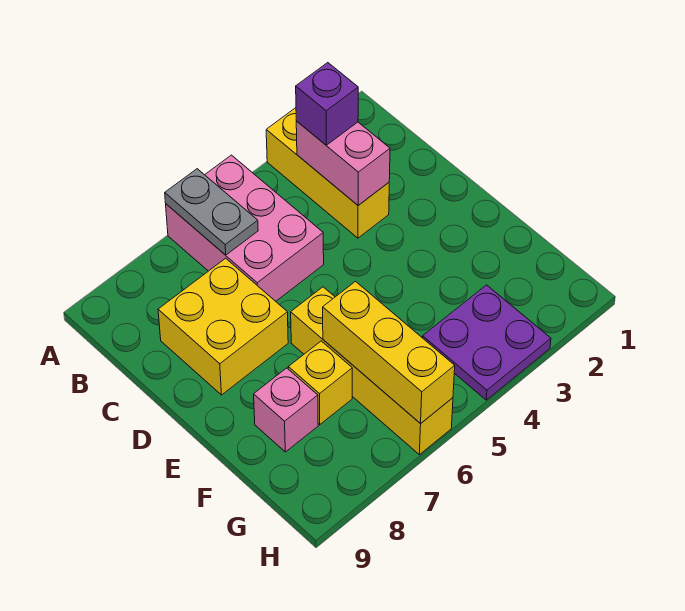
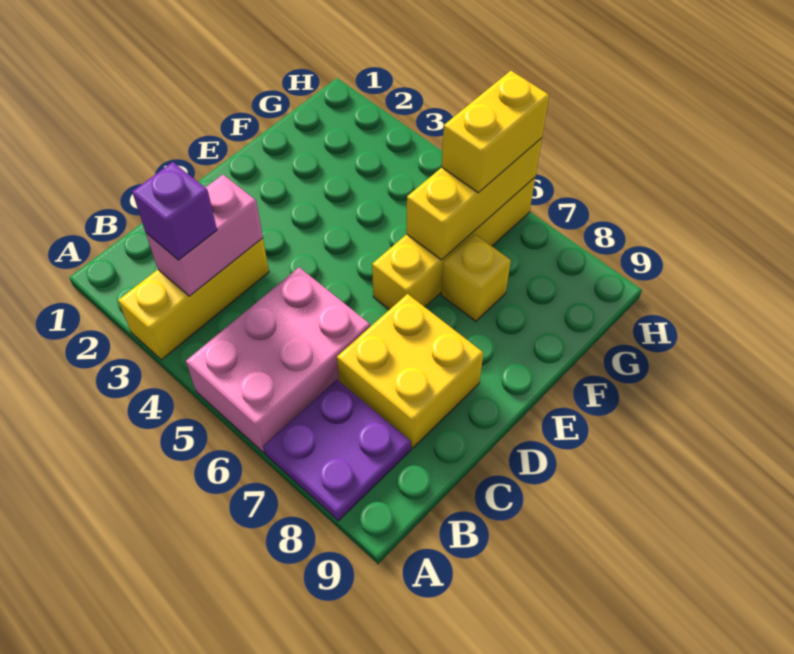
grey 1x2 plate [165,169,258,255] -> none
pink 1x1 brick [254,368,318,452] -> none
purple 2x2 plate [423,285,551,400] -> purple 2x2 plate moved to [263,380,411,521]
none -> yellow 1x2 brick [442,71,549,193]

